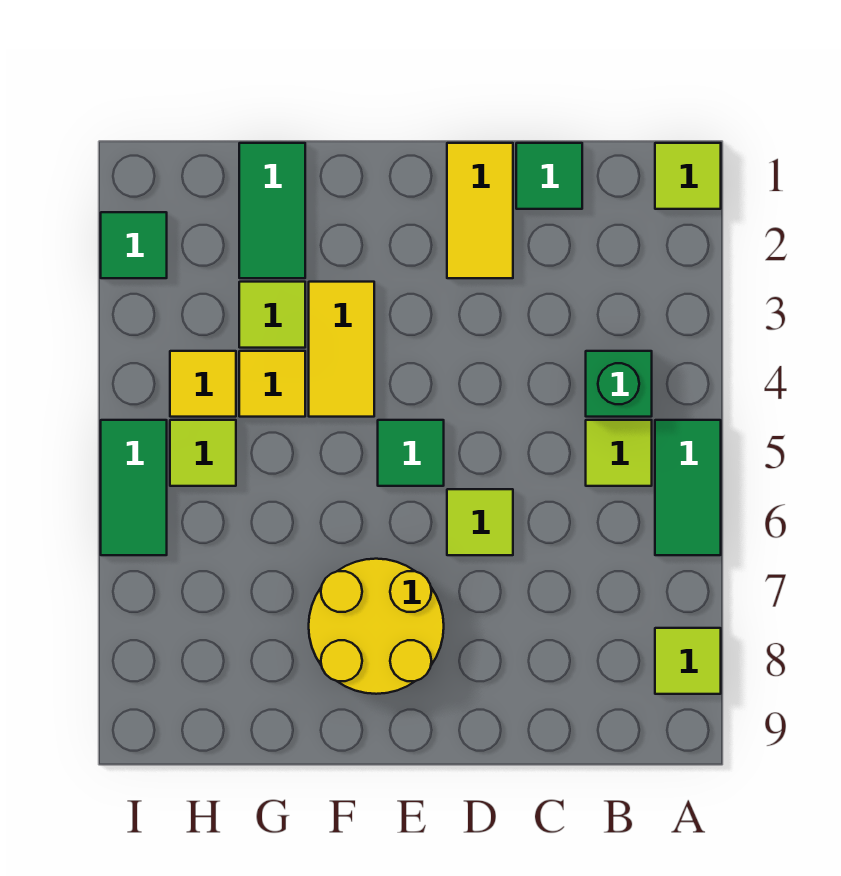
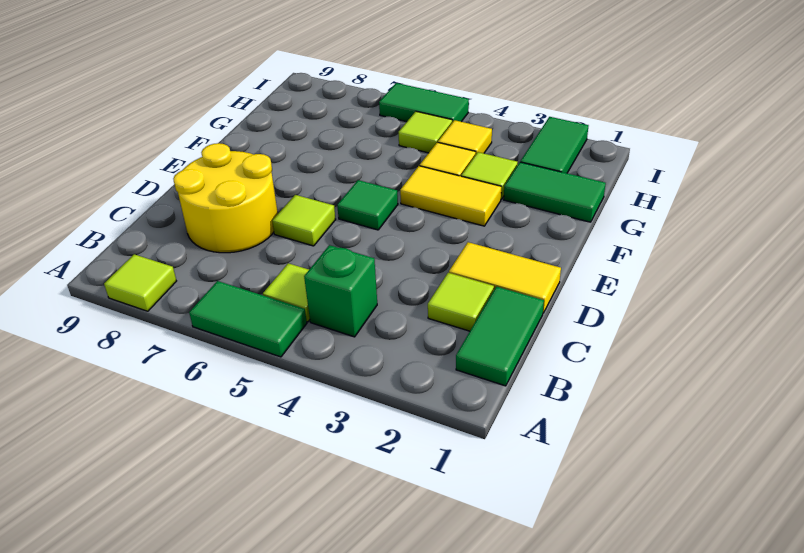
lime 1x1 tile [655,143,721,209] -> lime 1x1 tile moved to [428,273,494,331]
green 1x1 tile [516,143,582,209] -> green 1x2 tile [456,287,544,386]
yellow 2x2 round brick [309,559,444,694] -> yellow 2x2 round brick moved to [173,143,278,253]
green 1x1 tile [101,212,167,278] -> green 1x2 tile [521,117,588,173]

